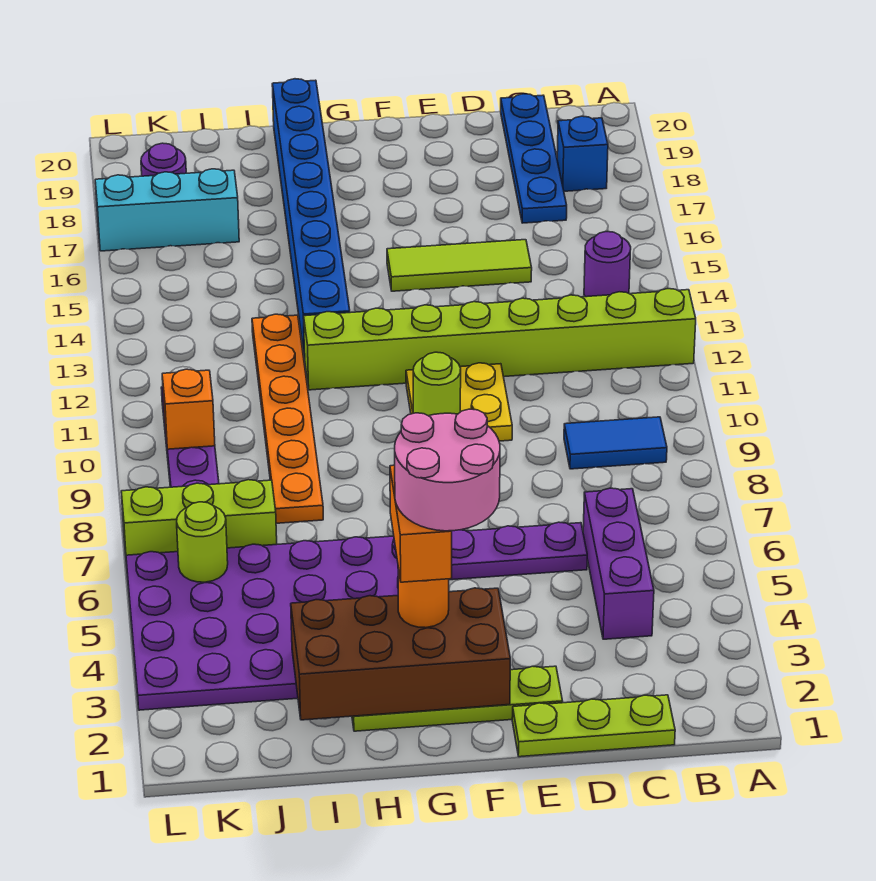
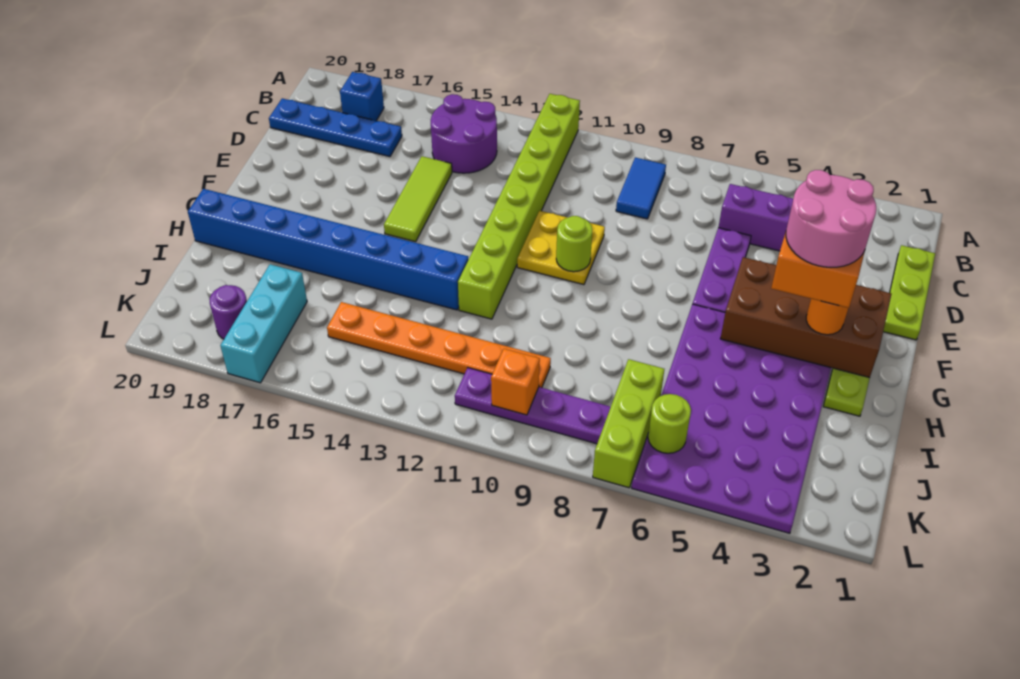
purple 1x1 round brick [584,232,631,297] -> purple 2x2 round brick [431,94,497,173]
brown 2x4 brick [291,588,510,720] -> brown 2x4 brick turned to [720,257,892,378]
orange 1x6 plate [252,314,323,523] -> orange 1x6 plate moved to [327,302,551,388]

